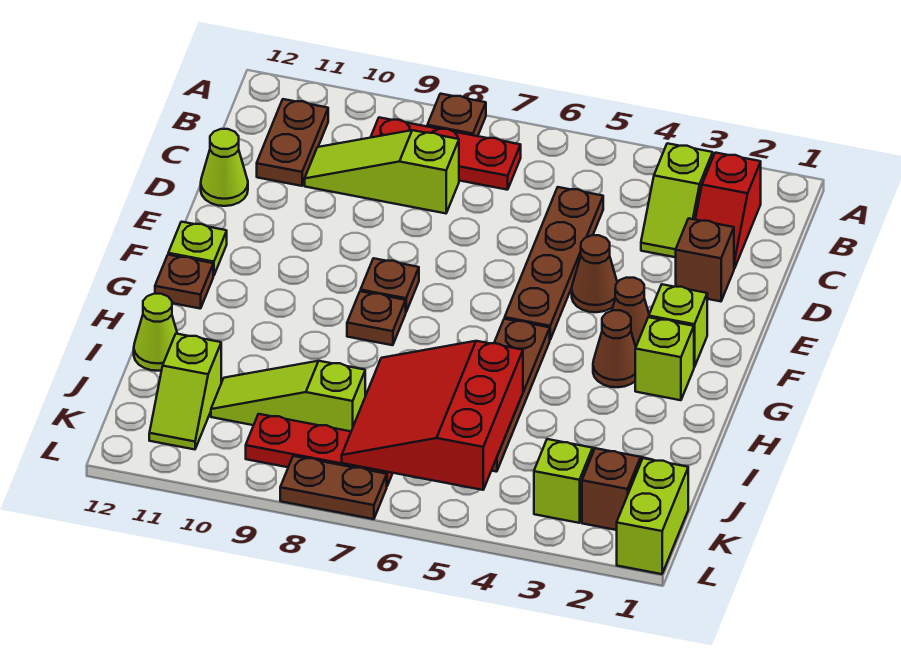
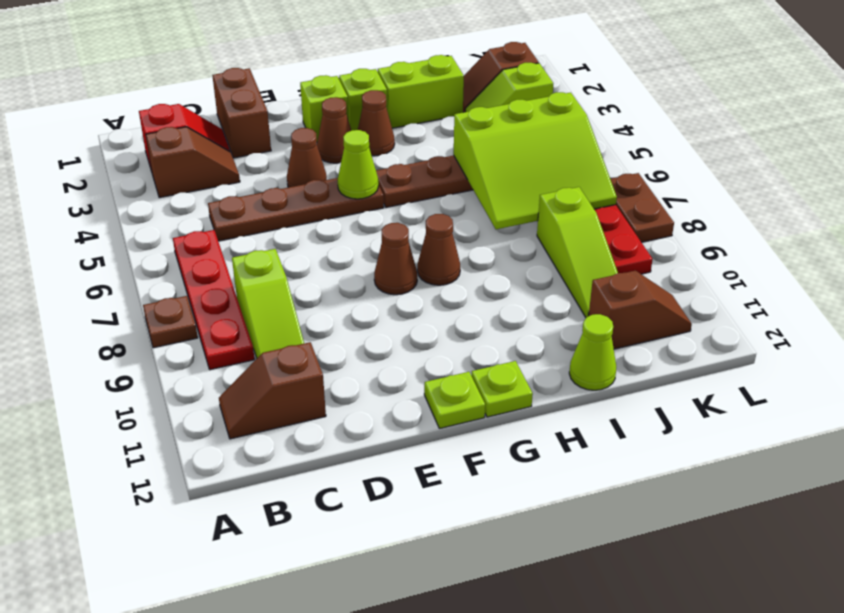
lime 1x2 slope [641,143,713,257] -> brown 1x2 slope [146,127,240,198]
red 1x3 plate [371,117,521,190] -> red 1x4 plate [173,230,255,370]
brown 1x2 plate [257,99,328,186] -> brown 1x2 slope [219,342,326,439]
brown 1x1 brick [676,218,734,301] -> brown 1x2 brick [212,68,271,158]
lime 1x1 cone [201,129,248,206] -> lime 1x1 cone moved to [338,130,378,199]
brown 1x1 plate [361,258,419,311] -> brown 1x1 cone [374,223,417,295]
brown 1x1 plate [347,291,406,345] -> brown 1x1 cone [417,214,460,285]
brown 1x1 plate [155,255,213,309] -> lime 1x1 plate [471,361,533,417]
red 3x3 slope [342,341,523,490] -> lime 3x3 slope [454,92,617,229]
lime 1x2 slope [149,334,221,449] -> brown 1x2 slope [589,271,692,349]
lime 1x2 brick [617,458,688,574] -> lime 1x2 brick moved to [378,55,464,128]

